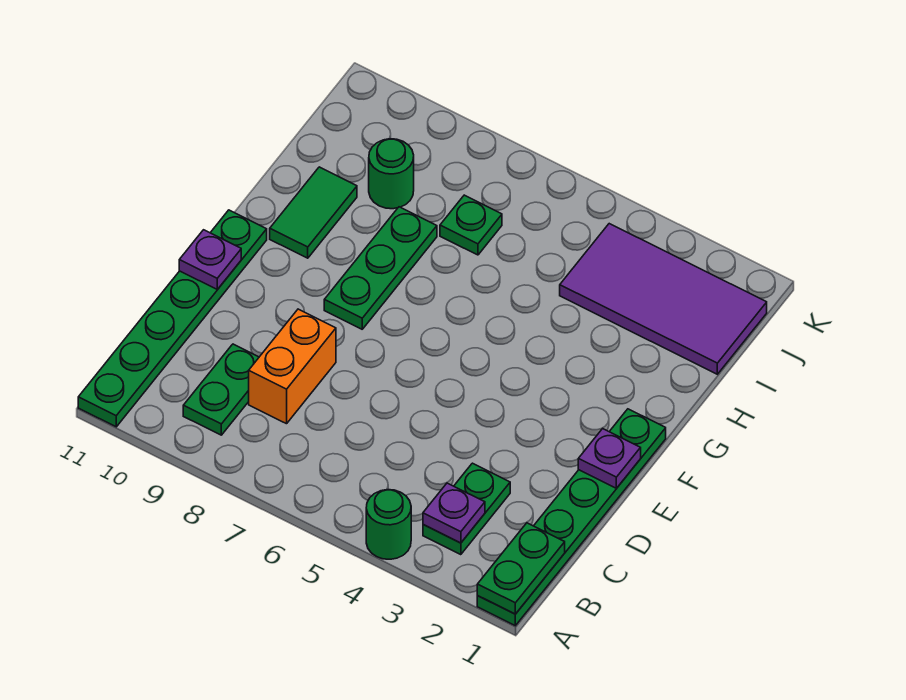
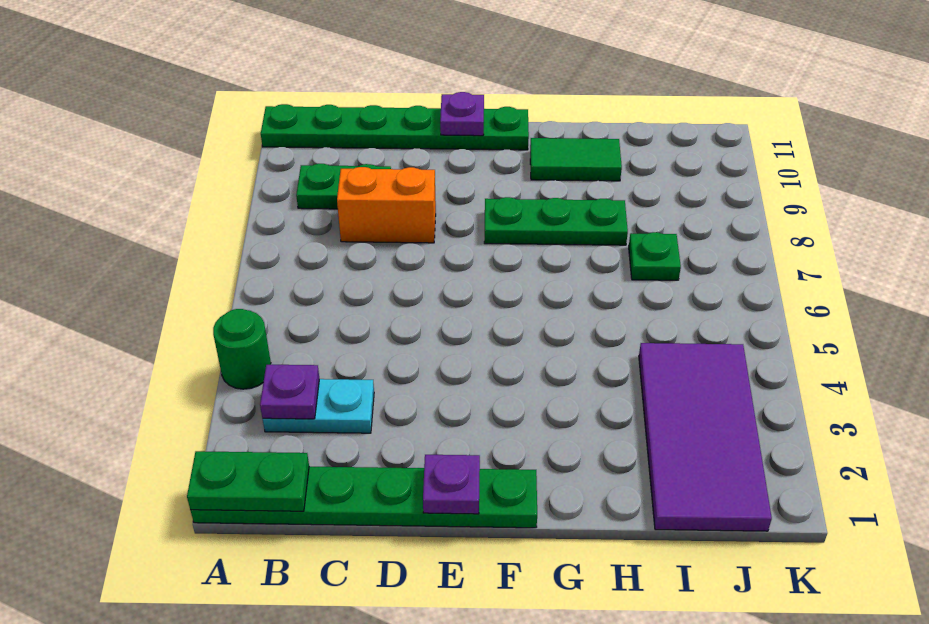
green 1x2 plate [423,463,510,555] -> cyan 1x2 plate [263,379,374,433]
green 1x1 round brick [369,139,414,209] -> none

